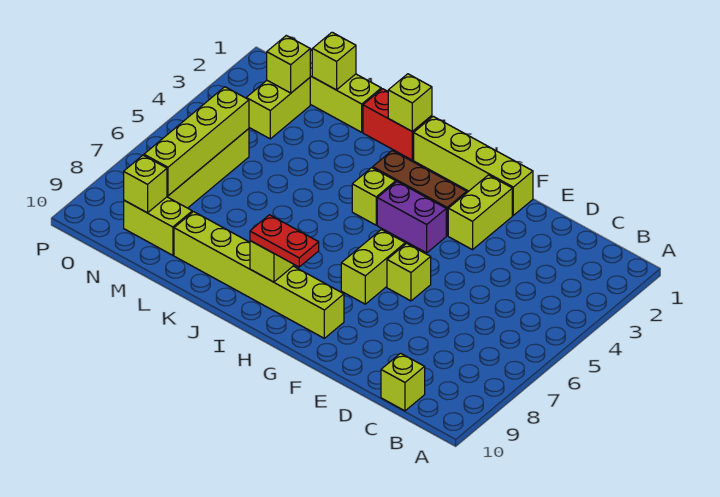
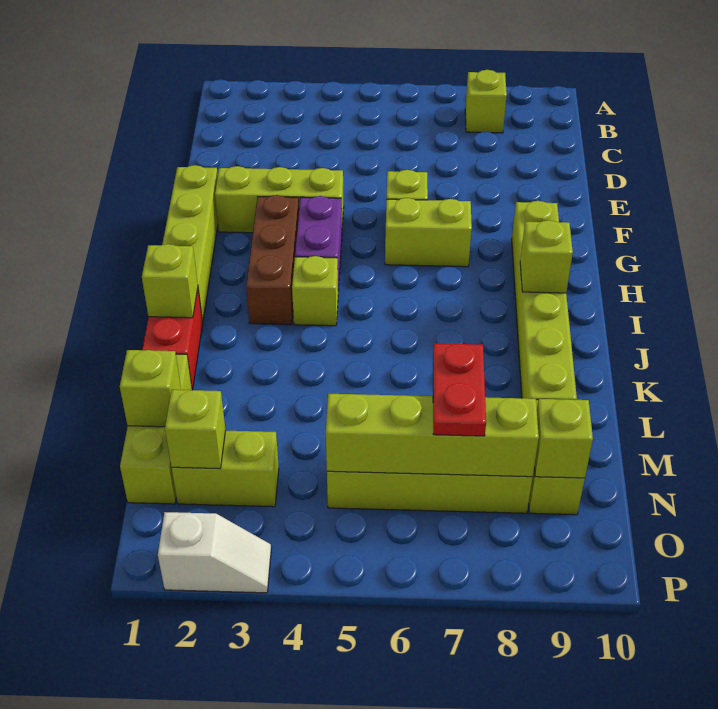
lime 1x1 brick [381,353,425,411] -> lime 1x1 brick moved to [465,70,507,133]
lime 1x2 brick [448,175,512,250] -> lime 1x3 brick [215,166,344,233]
red 1x2 plate [250,215,319,267] -> red 1x2 plate moved to [433,343,486,436]
none -> white 1x2 slope [158,512,271,593]

